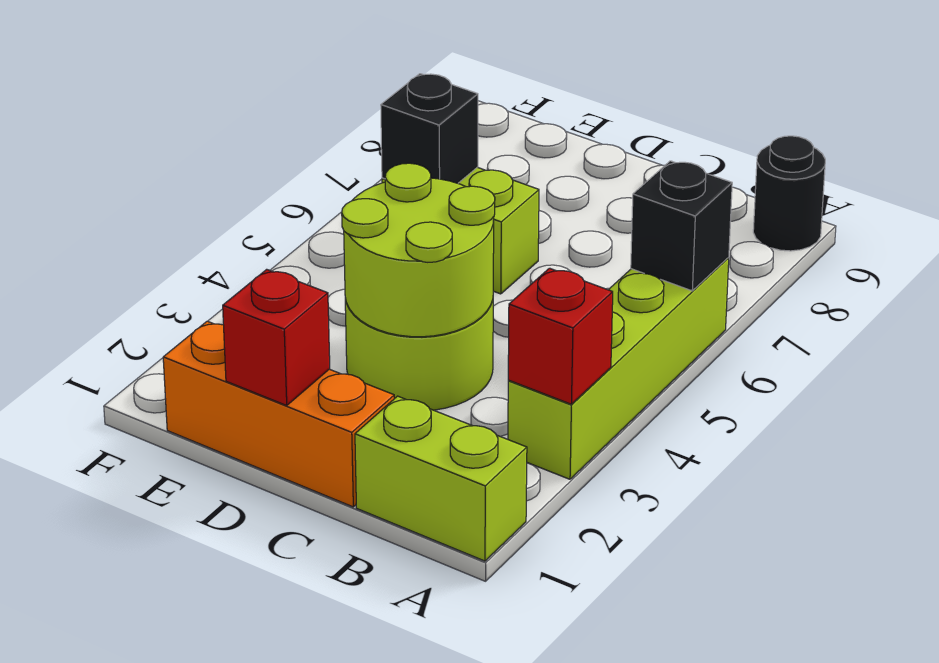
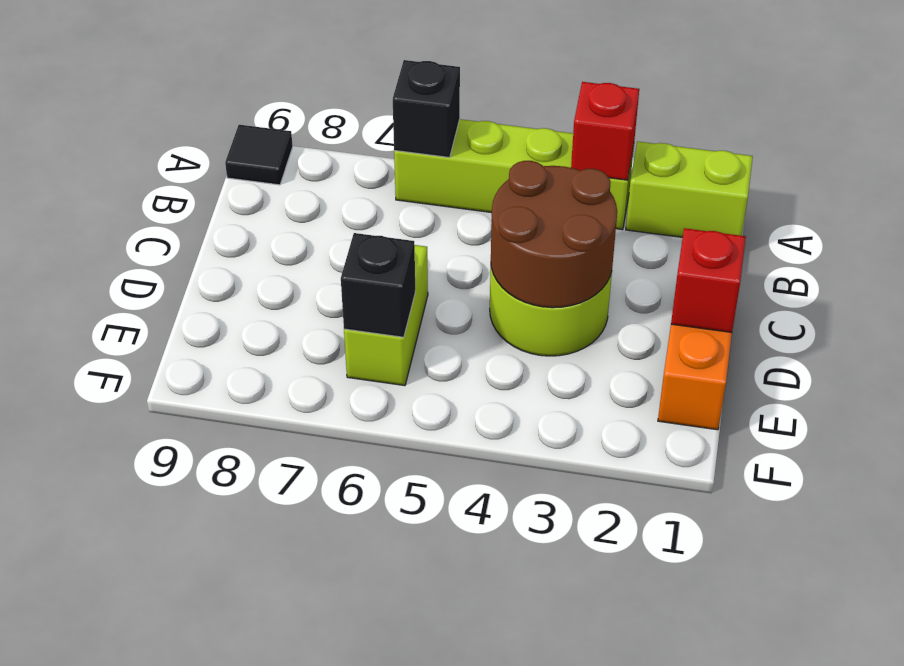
lime 1x2 brick [355,396,527,561] -> lime 1x2 brick turned to [626,142,753,237]
black 1x1 round brick [753,136,825,251] -> black 1x1 tile [225,125,293,185]
lime 2x2 round brick [342,163,495,337] -> brown 2x2 round brick [491,161,617,308]

